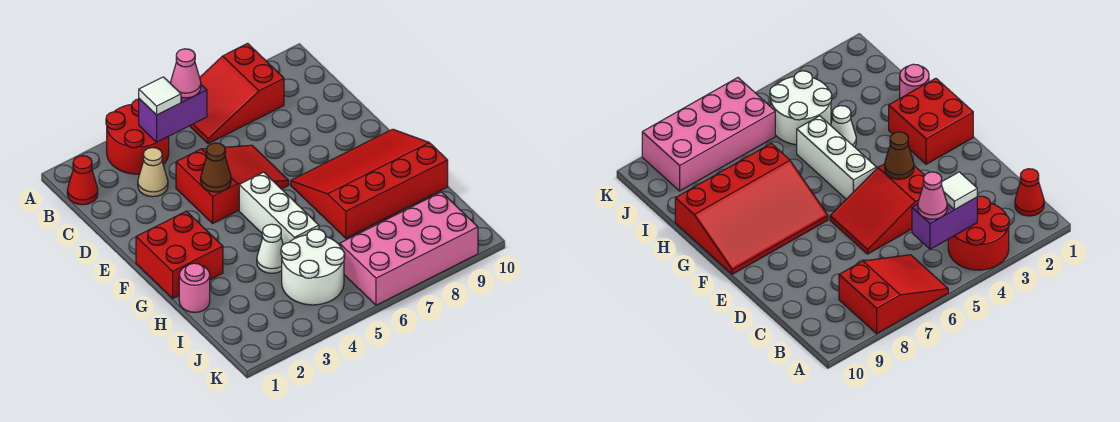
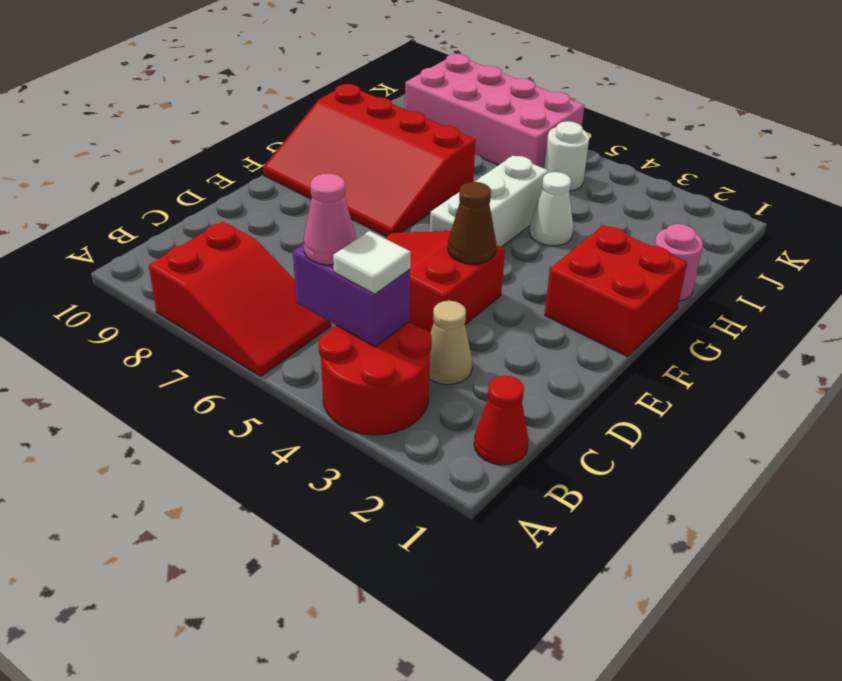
white 2x2 round brick [281,229,345,305] -> white 1x1 round brick [544,121,589,191]

